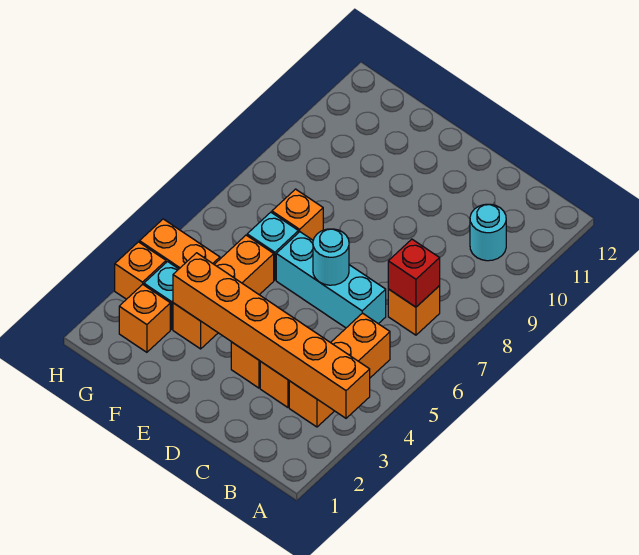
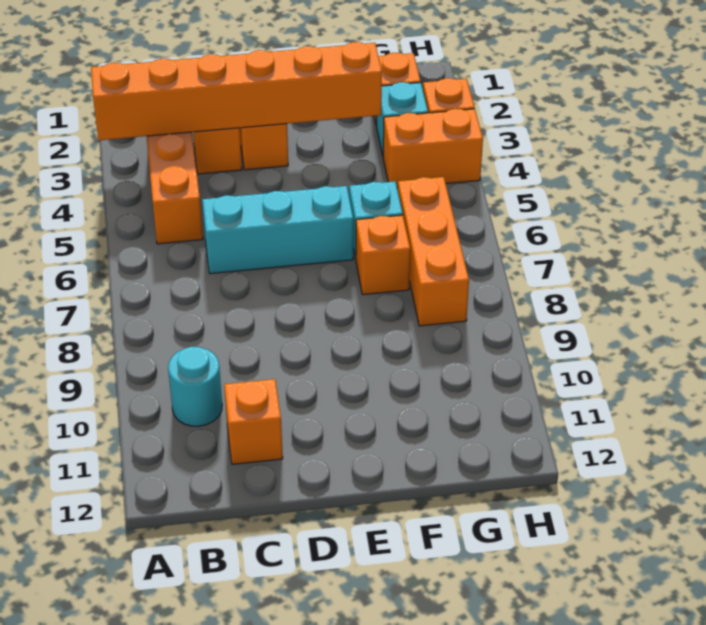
orange 1x1 brick [388,286,440,335] -> orange 1x1 brick moved to [224,379,283,464]
red 1x1 brick [388,239,440,307] -> none
cyan 1x1 round brick [313,229,349,285] -> none
orange 1x3 brick [173,235,274,349] -> orange 1x3 brick moved to [398,177,469,326]

